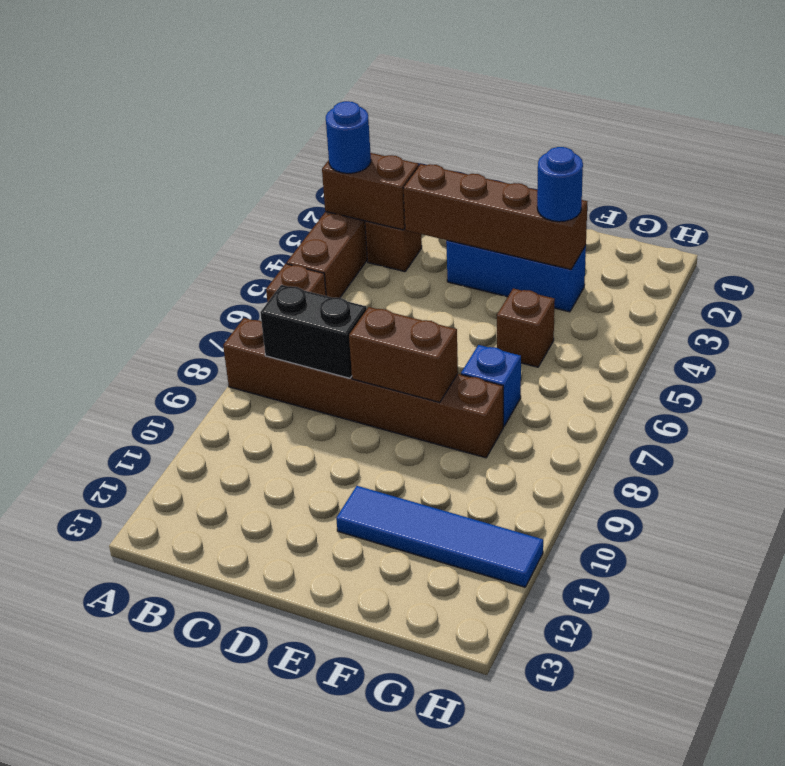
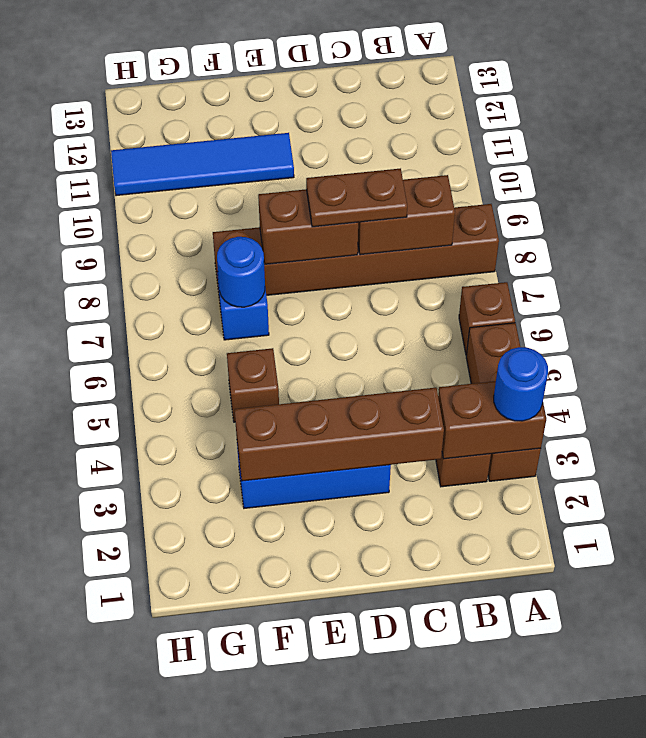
black 1x2 brick [260,285,367,378] -> brown 1x2 brick [358,175,455,255]
none -> brown 1x2 plate [306,168,407,227]
blue 1x1 round brick [537,147,583,222] -> blue 1x1 round brick moved to [217,237,265,307]

